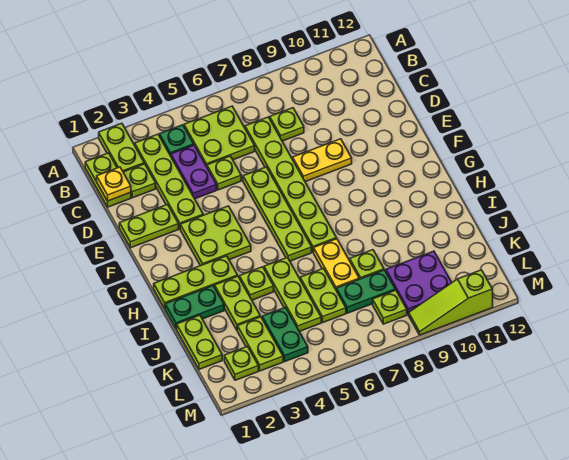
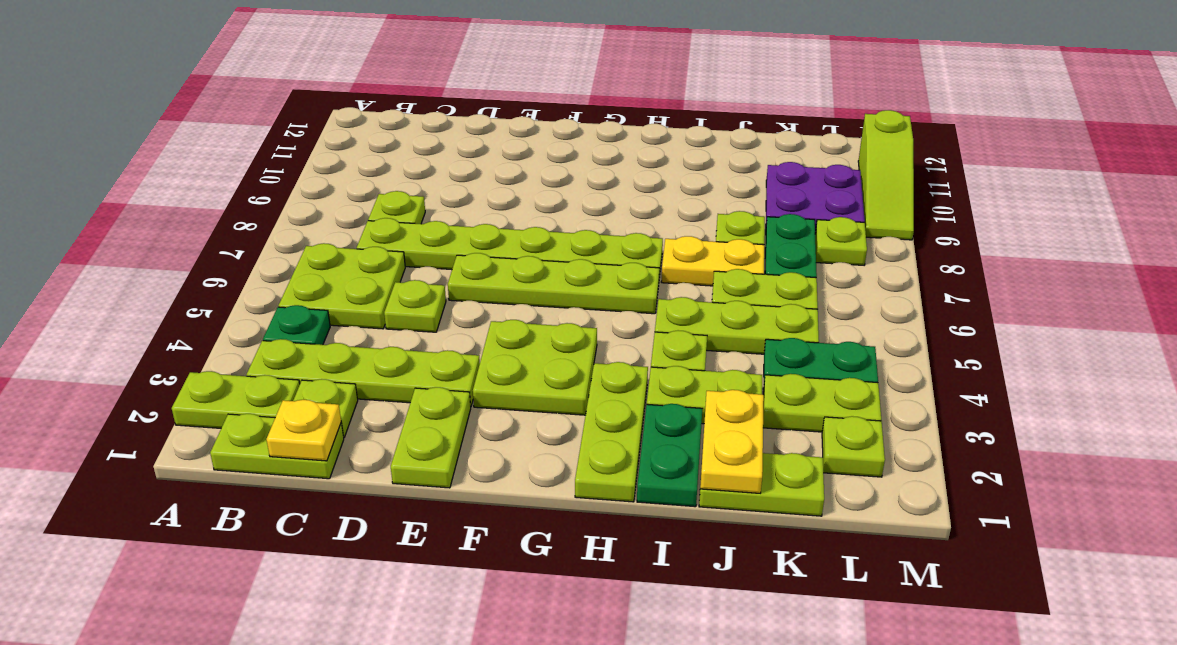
purple 1x2 plate [171,145,217,199] -> none
yellow 1x2 plate [293,139,352,182] -> yellow 1x2 plate moved to [700,390,764,493]

